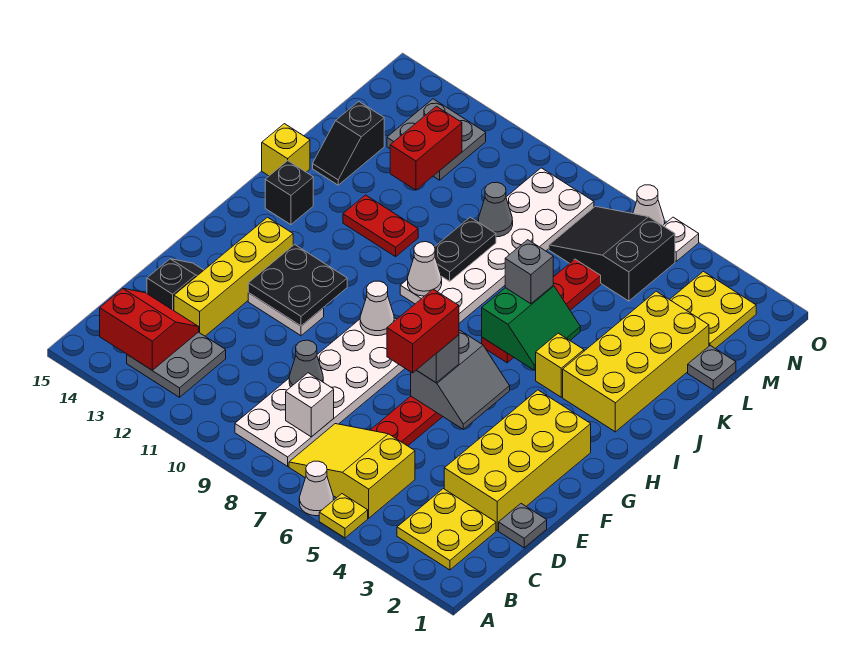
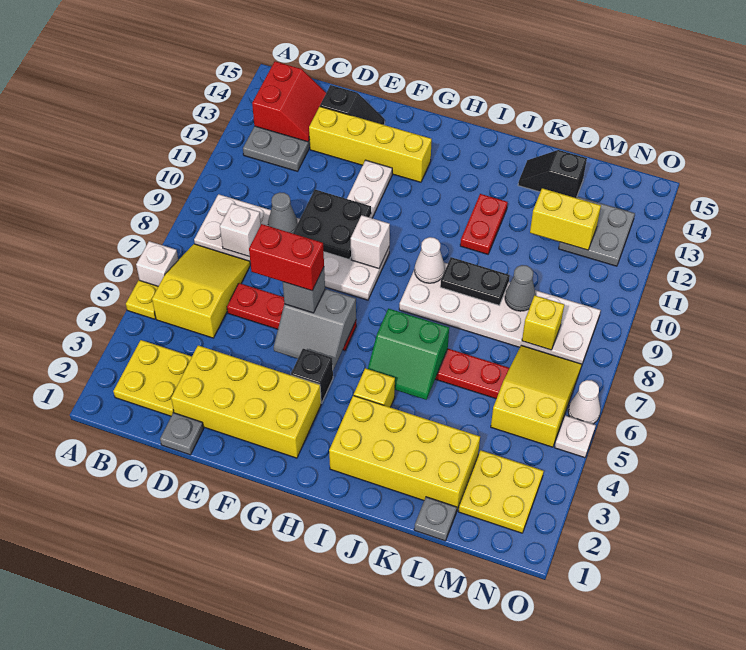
white 1x1 cone [299,461,334,516] -> white 1x1 brick [136,241,178,286]
black 2x2 plate [248,245,347,326] -> black 2x2 plate moved to [293,190,371,260]
white 1x1 cone [360,281,394,336] -> white 1x1 brick [351,215,390,268]
black 1x1 brick [265,161,313,225] -> black 1x1 brick moved to [291,349,333,403]
grey 1x1 brick [505,240,553,304] -> none
yellow 1x1 brick [262,124,310,176] -> yellow 1x1 brick moved to [522,296,564,350]
red 1x2 brick [390,106,462,190] -> yellow 1x2 brick [530,188,601,250]
black 2x3 slope [549,206,675,301] -> yellow 2x3 slope [491,345,582,447]

